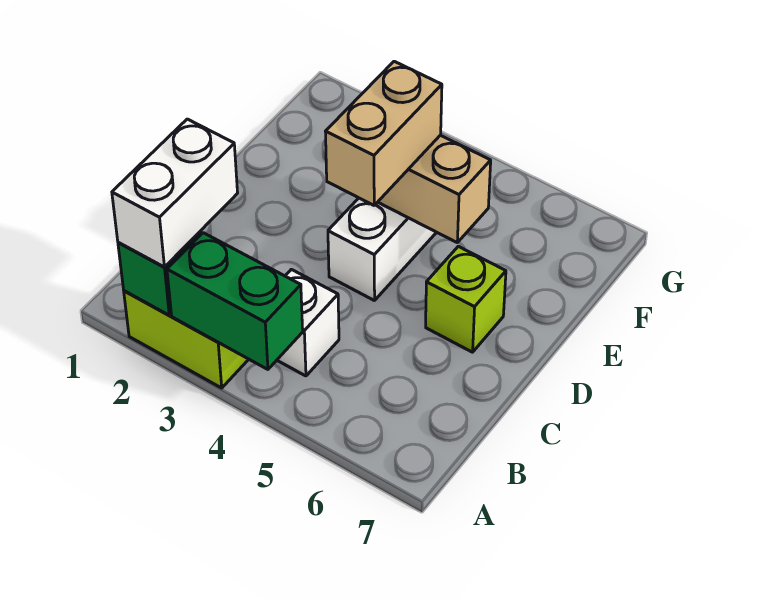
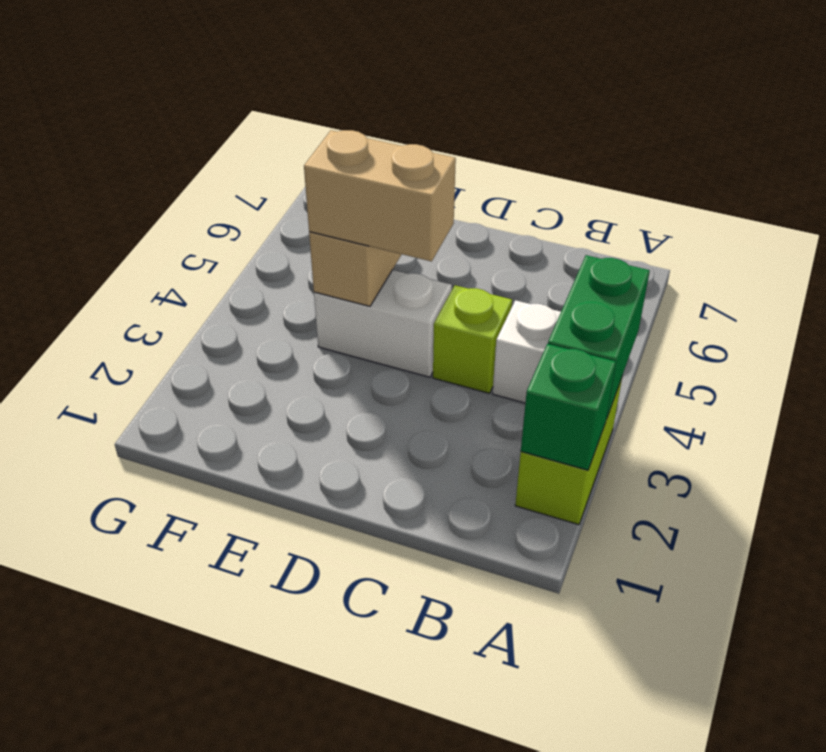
white 1x2 brick [112,119,238,267] -> none
lime 1x1 brick [426,246,506,352] -> lime 1x1 brick moved to [433,285,512,393]

